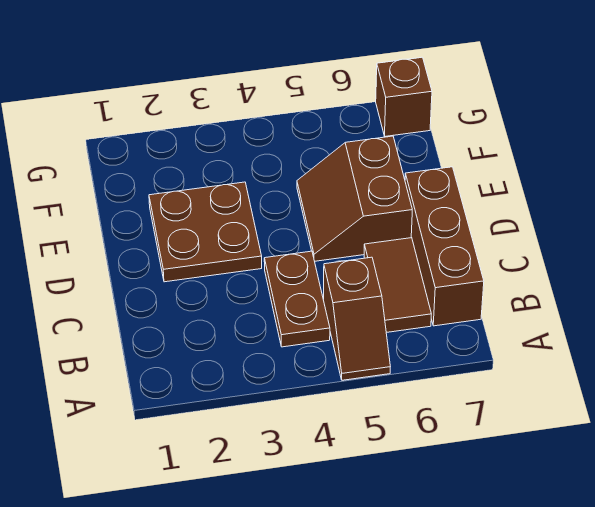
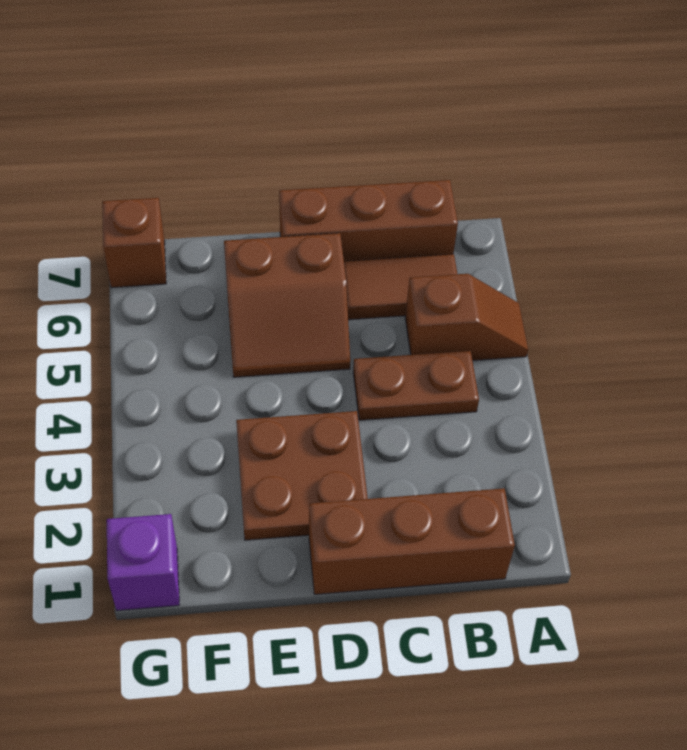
none -> brown 1x3 brick [309,488,515,594]
none -> purple 1x1 brick [107,514,179,611]

